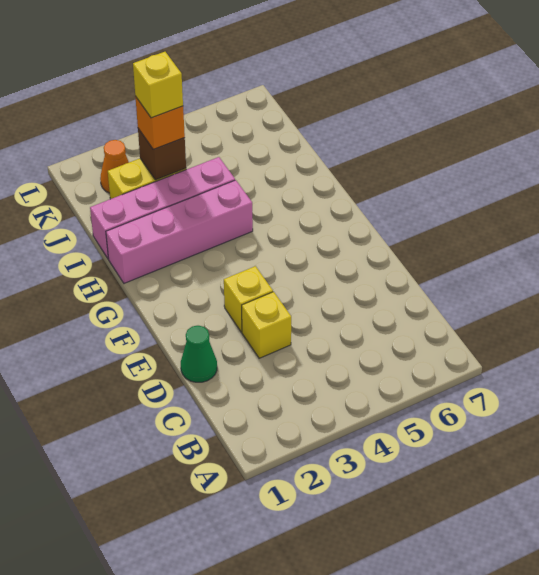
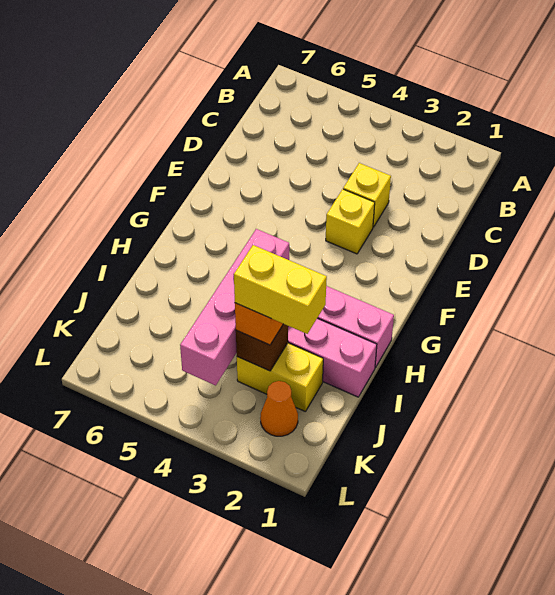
green 1x1 cone [181,326,217,382] -> none
none -> pink 1x4 brick [180,229,289,385]
yellow 1x1 brick [133,52,183,118] -> yellow 1x2 brick [233,245,327,334]

